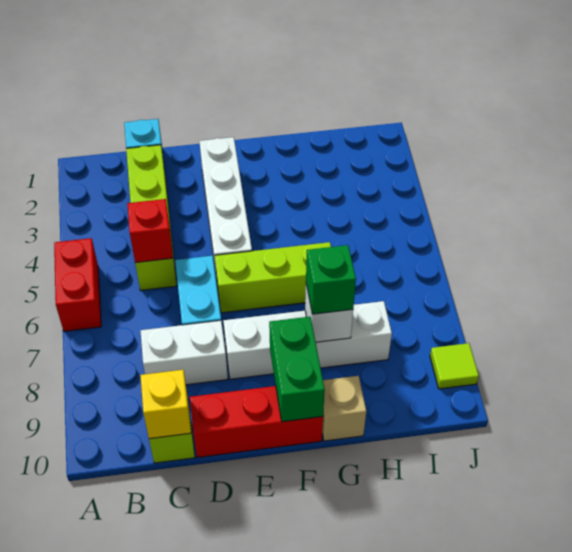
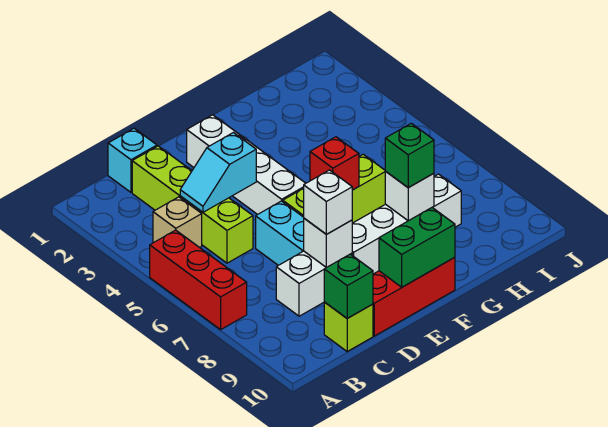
red 1x2 brick [54,238,101,331] -> red 1x3 brick [150,230,247,330]
none -> cyan 1x2 slope [180,133,256,212]
red 1x1 brick [127,199,173,263] -> red 1x1 brick moved to [310,137,359,190]
yellow 1x1 brick [140,370,191,439] -> green 1x1 brick [324,254,373,318]
none -> white 1x1 brick [304,218,352,268]
none -> white 1x1 brick [304,170,352,234]
green 1x2 brick [269,317,325,422] -> green 1x2 brick turned to [379,208,455,287]
tan 1x1 brick [322,376,366,441] -> tan 1x1 brick moved to [153,197,202,248]
lime 1x1 tile [430,343,479,389] -> none

